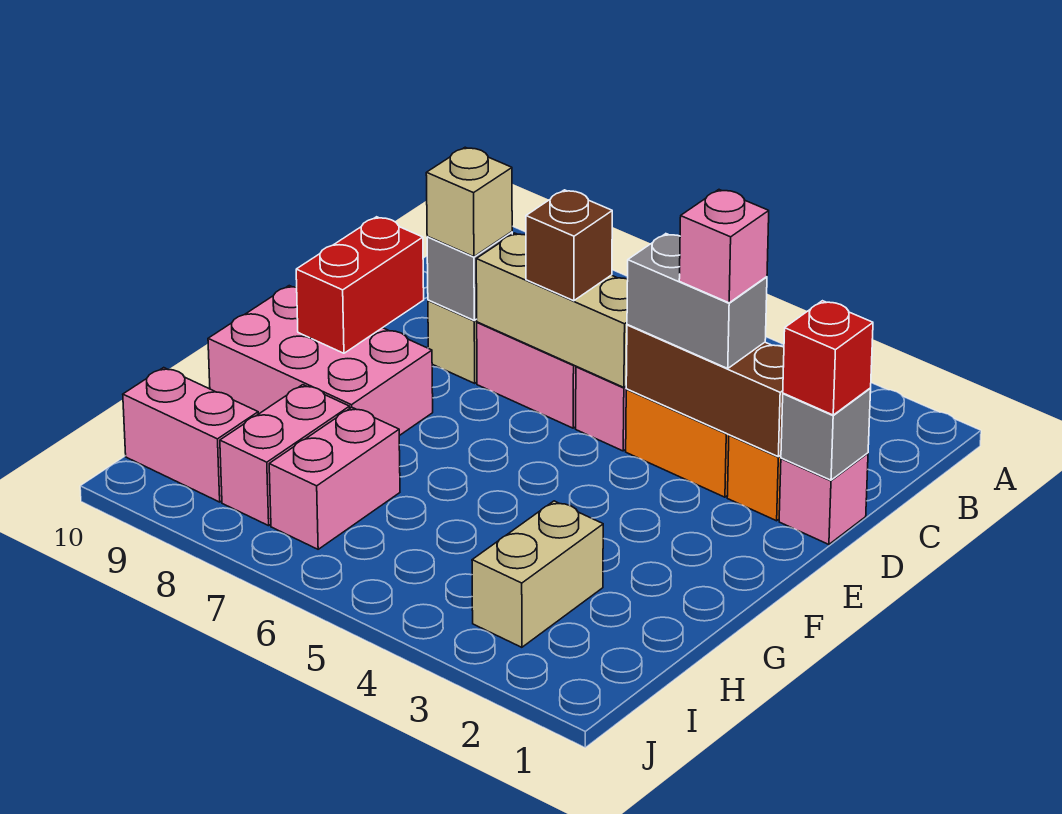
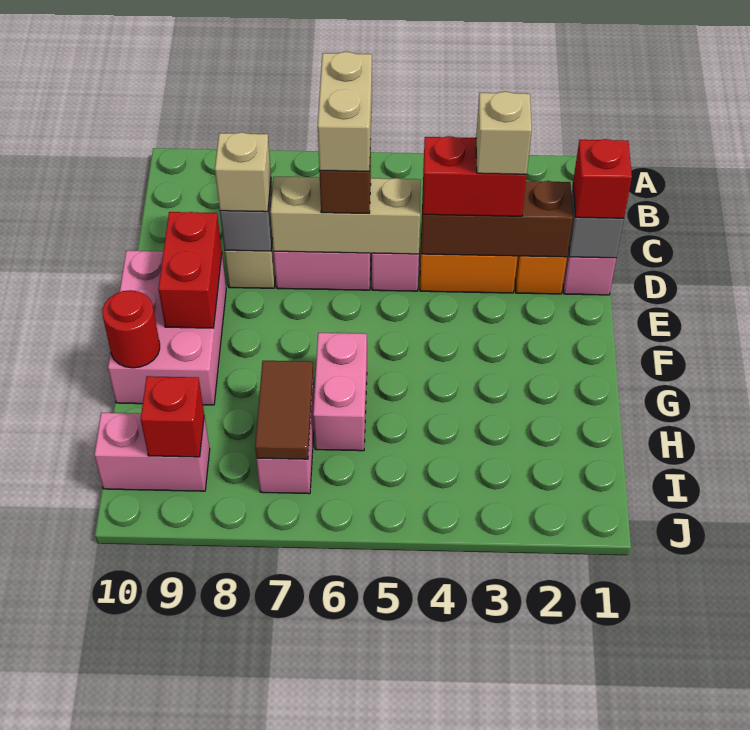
grey 1x2 brick [627,234,767,368] -> red 1x2 brick [423,136,527,216]
pink 1x1 brick [679,190,769,303] -> tan 1x1 brick [476,91,532,174]
pink 2x3 brick [208,286,433,436] -> pink 2x3 brick turned to [108,251,226,405]
none -> red 1x1 round brick [102,290,160,368]
tan 1x2 brick [472,501,603,647] -> tan 1x2 brick moved to [318,52,372,171]
none -> brown 1x2 tile [255,361,313,459]
pink 1x2 brick [220,385,350,526] -> pink 1x2 brick moved to [313,333,367,451]
none -> red 1x1 brick [141,376,204,457]

